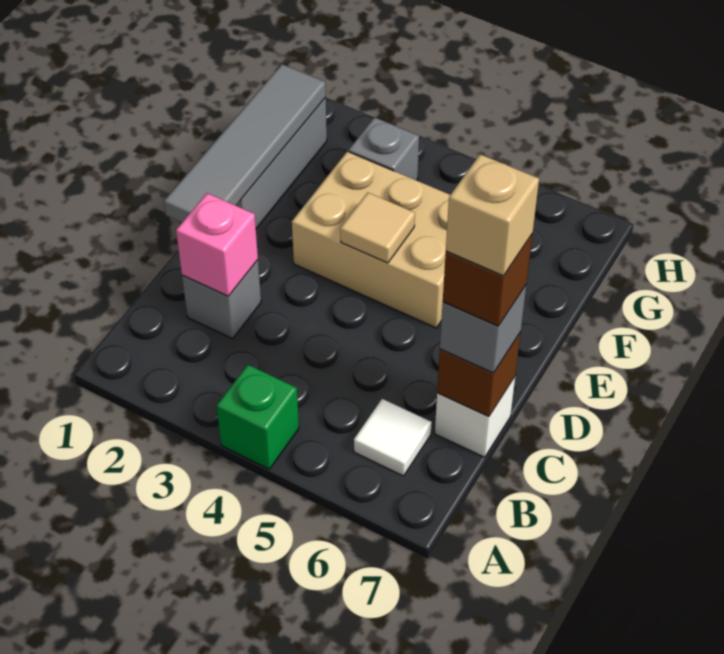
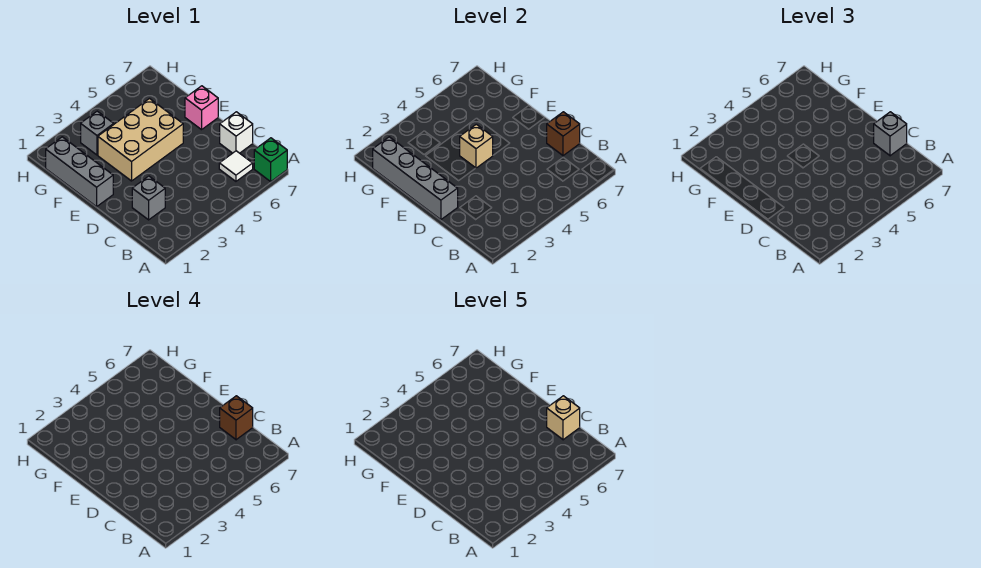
green 1x1 brick [217,365,299,469] -> green 1x1 brick moved to [254,138,287,181]
pink 1x1 brick [176,193,258,296] -> pink 1x1 brick moved to [185,86,218,130]
grey 1x4 tile [164,64,326,222] -> grey 1x4 brick [373,137,458,220]
tan 1x1 tile [340,193,415,263] -> tan 1x1 brick [460,124,493,168]

